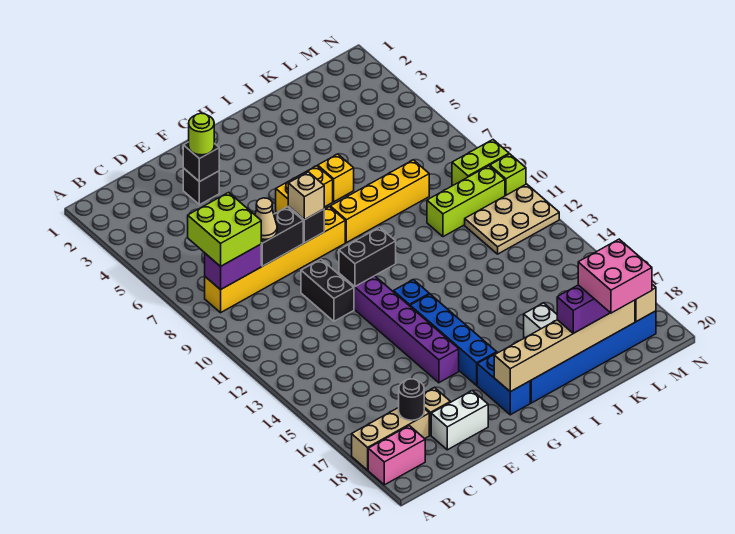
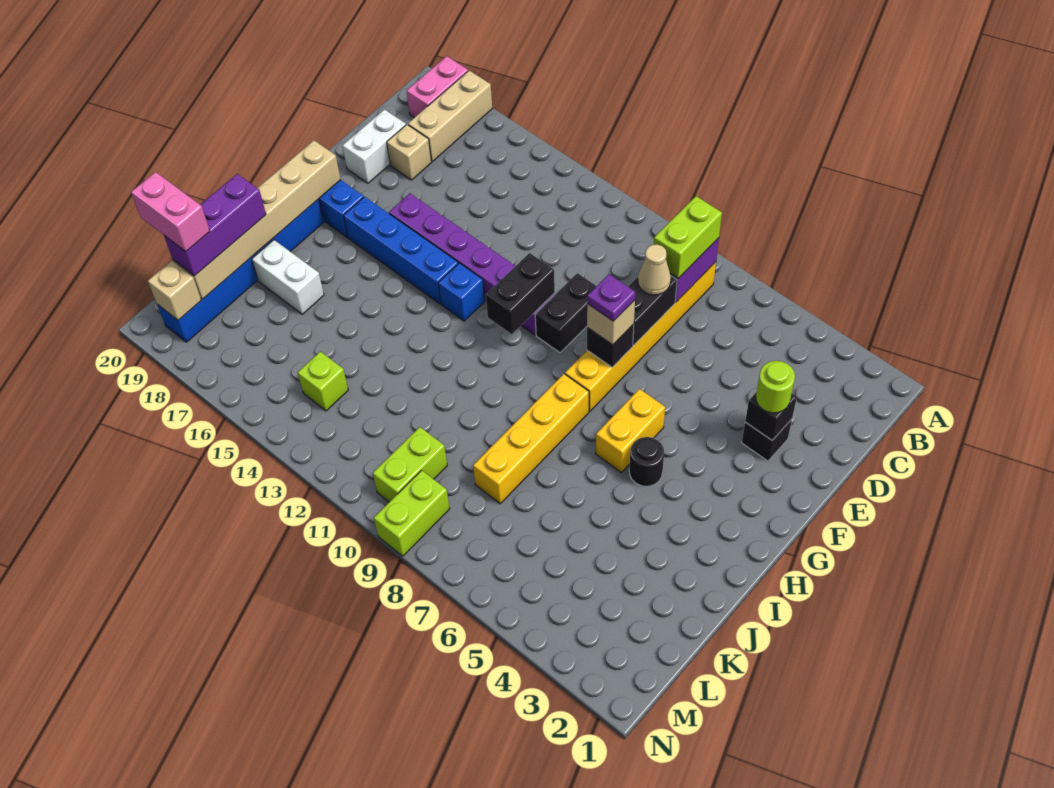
lime 2x2 brick [188,192,261,267] -> lime 1x2 brick [654,196,722,278]
black 1x1 round brick [399,379,424,420] -> black 1x1 round brick moved to [629,437,664,486]
black 1x2 brick [301,259,354,321] -> black 1x2 brick turned to [535,273,596,353]
none -> purple 1x1 plate [587,274,635,321]
yellow 1x1 brick [318,154,354,202] -> none
lime 1x3 brick [427,166,505,237] -> lime 1x2 brick [373,427,447,502]
pink 2x2 brick [578,239,652,313] -> pink 1x2 brick [131,172,210,251]
tan 2x3 plate [465,184,559,254] -> none
lime 1x1 brick [490,154,526,196] -> lime 1x1 brick moved to [298,352,348,411]

